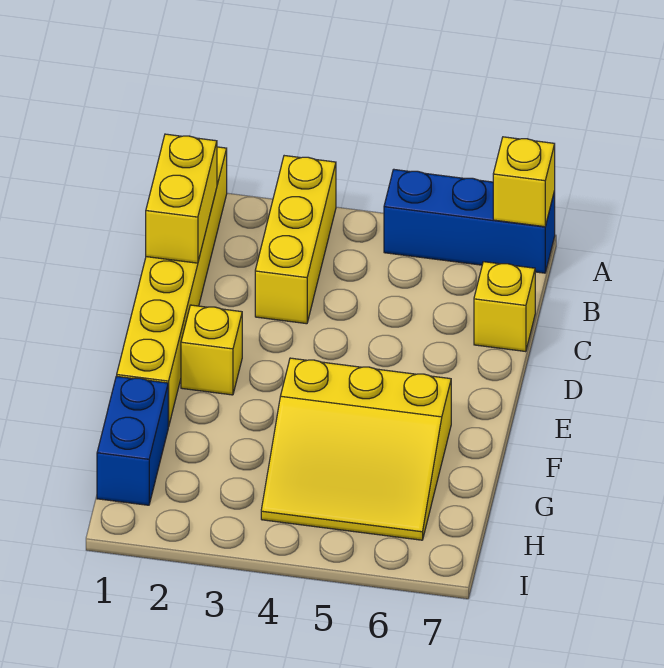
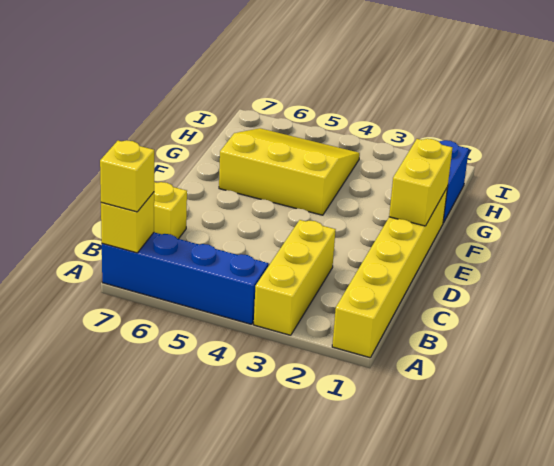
blue 1x3 brick [384,169,555,273] -> blue 1x4 brick [102,232,268,324]
yellow 1x2 brick [146,134,217,263] -> yellow 1x2 brick moved to [389,139,452,226]
yellow 1x1 brick [181,305,242,395] -> yellow 1x1 brick moved to [100,140,154,212]

